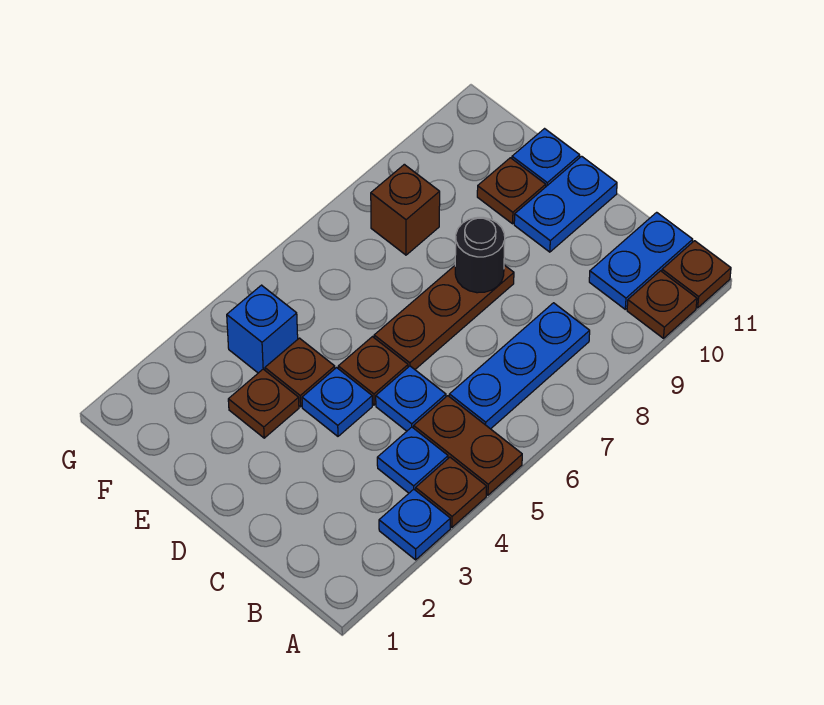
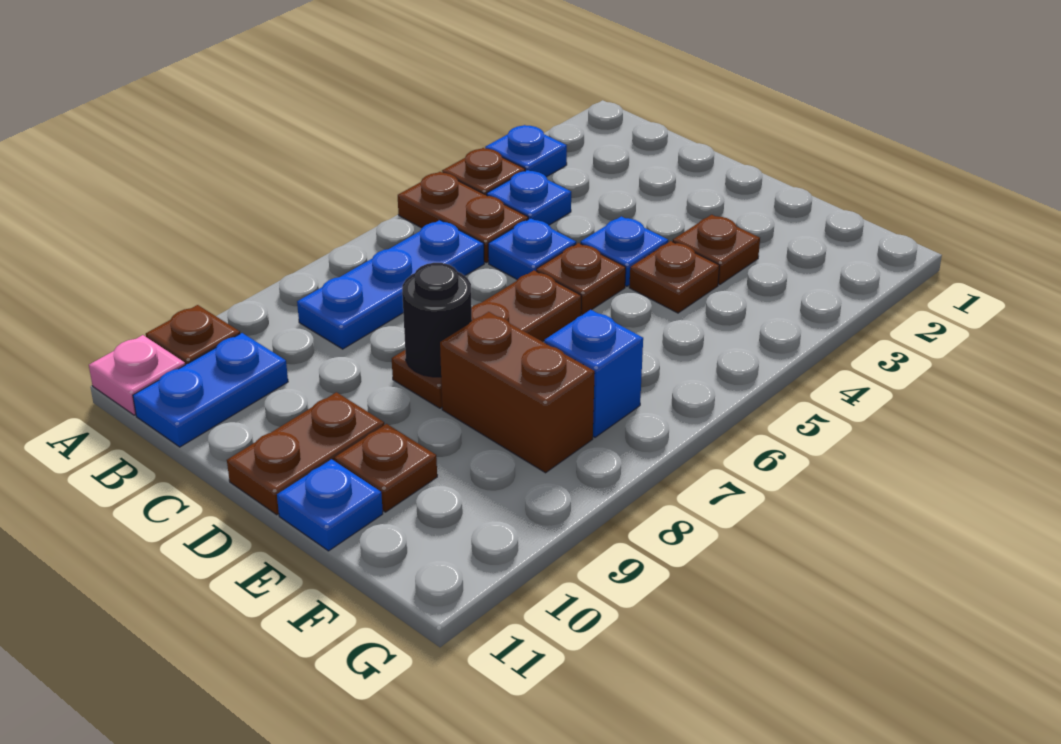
brown 1x1 plate [662,241,731,308] -> pink 1x1 plate [89,335,185,415]
blue 1x2 plate [514,156,617,252] -> brown 1x2 plate [227,392,384,515]
blue 1x1 brick [227,285,298,373] -> blue 1x1 brick moved to [544,310,643,437]
brown 1x1 brick [371,164,440,255] -> brown 1x2 brick [440,312,595,473]

